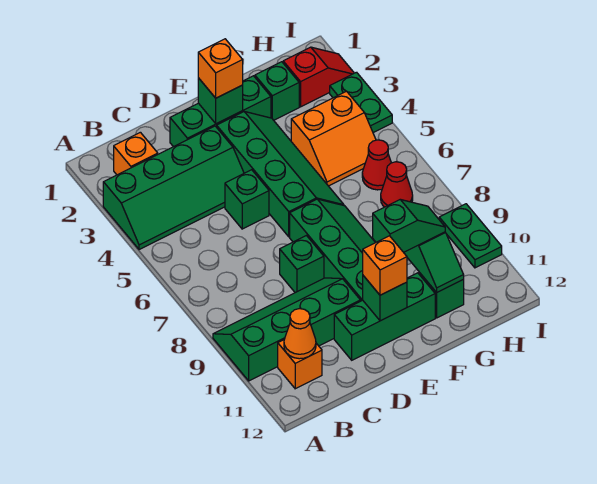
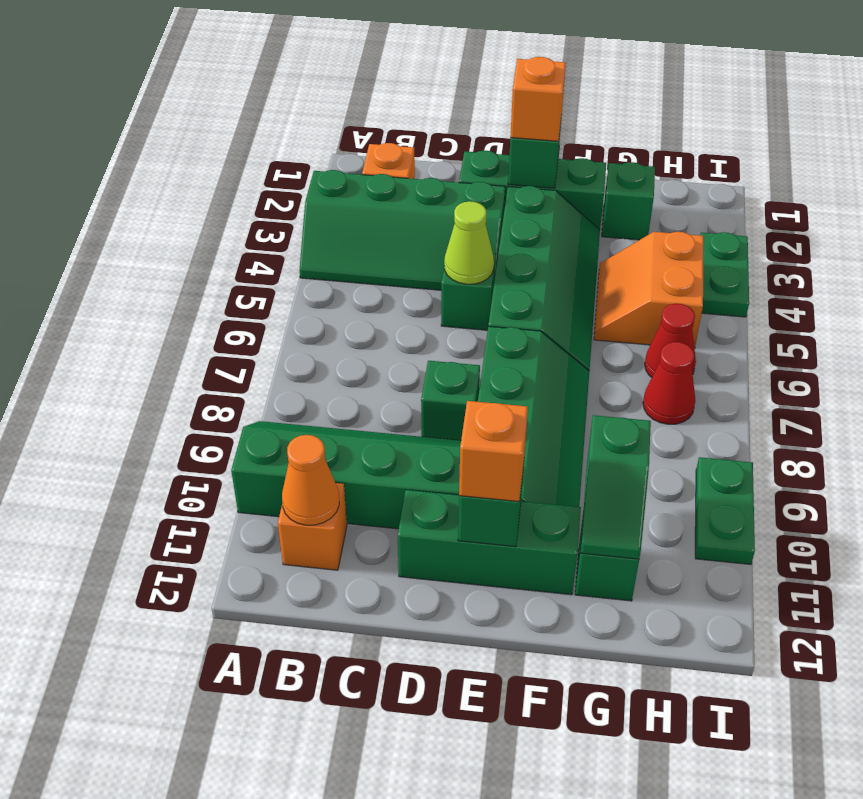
none -> lime 1x1 cone [444,201,494,284]
green 1x2 slope [373,200,445,252] -> none
orange 2x2 slope [291,91,376,186] -> orange 2x2 slope turned to [594,232,704,349]
red 1x2 slope [283,47,354,107] -> none

